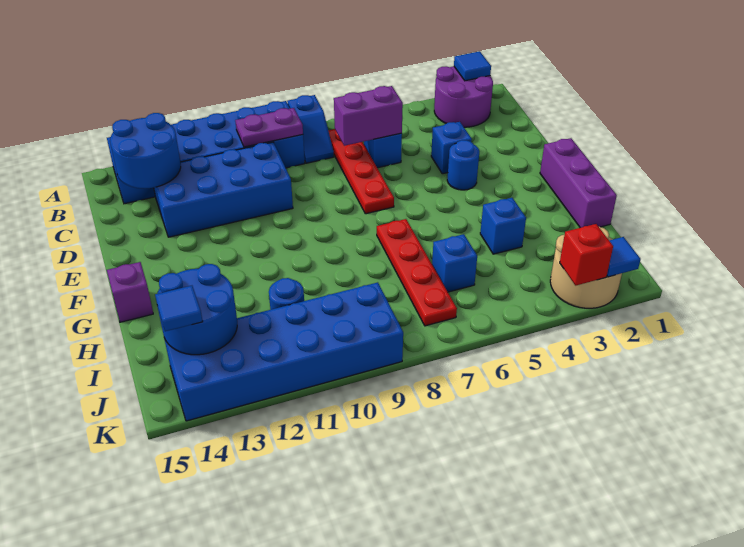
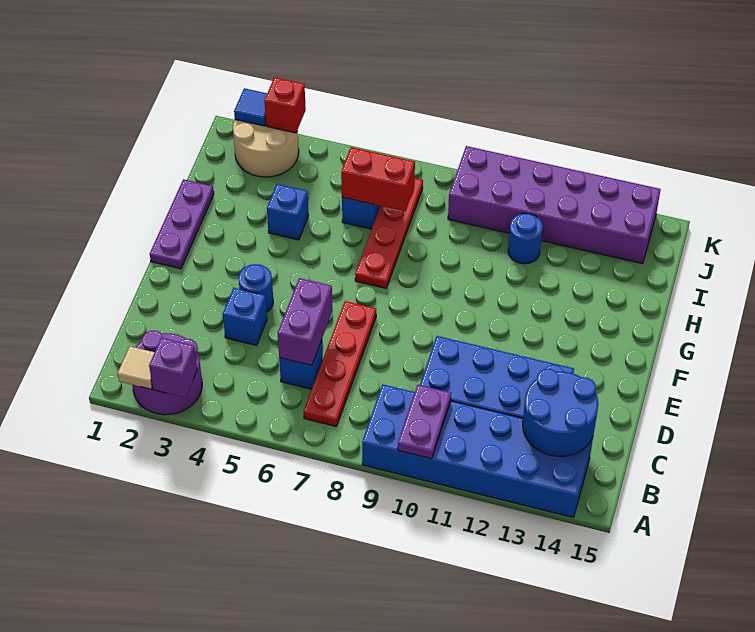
blue 1x1 tile [454,51,491,81] -> tan 1x1 tile [117,346,155,389]
blue 1x2 slope [287,95,334,163] -> none
purple 1x2 plate [235,108,303,147] -> purple 1x2 plate turned to [398,385,451,459]
purple 1x2 brick [334,86,403,146] -> purple 1x2 brick turned to [278,278,333,365]
purple 1x3 brick [540,138,617,228] -> purple 1x3 plate [150,179,214,269]
purple 1x1 brick [107,262,153,322] -> purple 1x1 brick moved to [149,338,197,398]
none -> red 1x2 brick [341,147,415,211]
blue 2x2 round brick [157,264,237,355] -> none
blue 2x6 brick [164,282,403,421] -> purple 2x6 brick [448,146,661,264]
blue 1x1 tile [155,286,203,331] -> none

